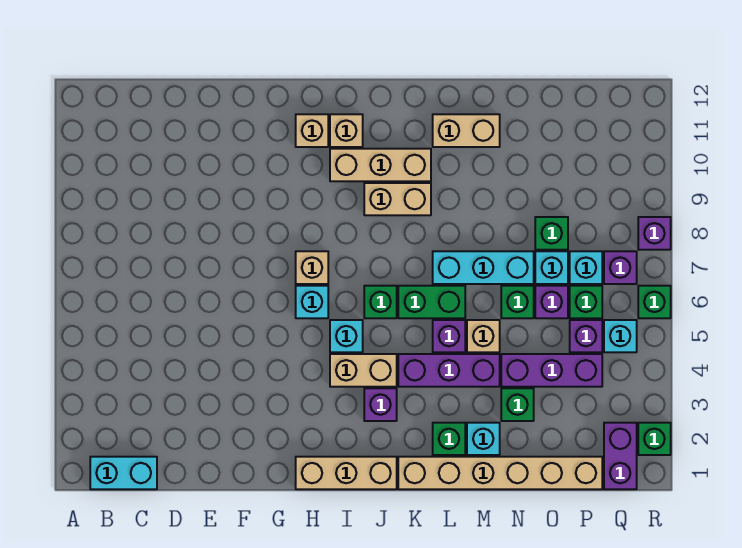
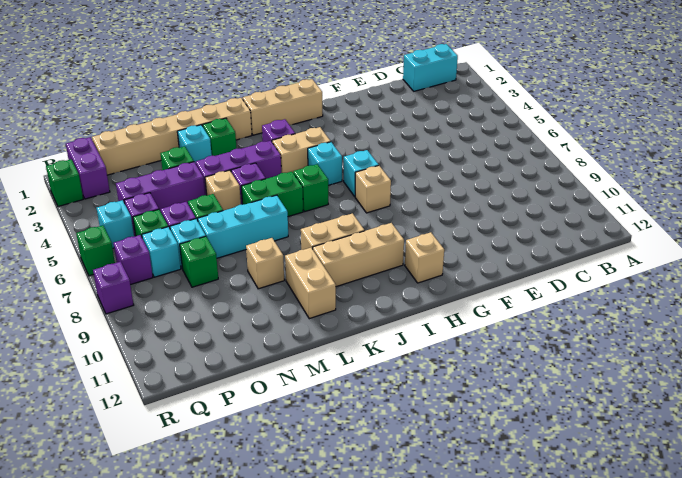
tan 1x1 brick [330,114,363,147] -> tan 1x1 brick moved to [246,238,284,289]
tan 1x2 brick [433,114,500,147] -> tan 1x2 brick turned to [285,248,336,319]

